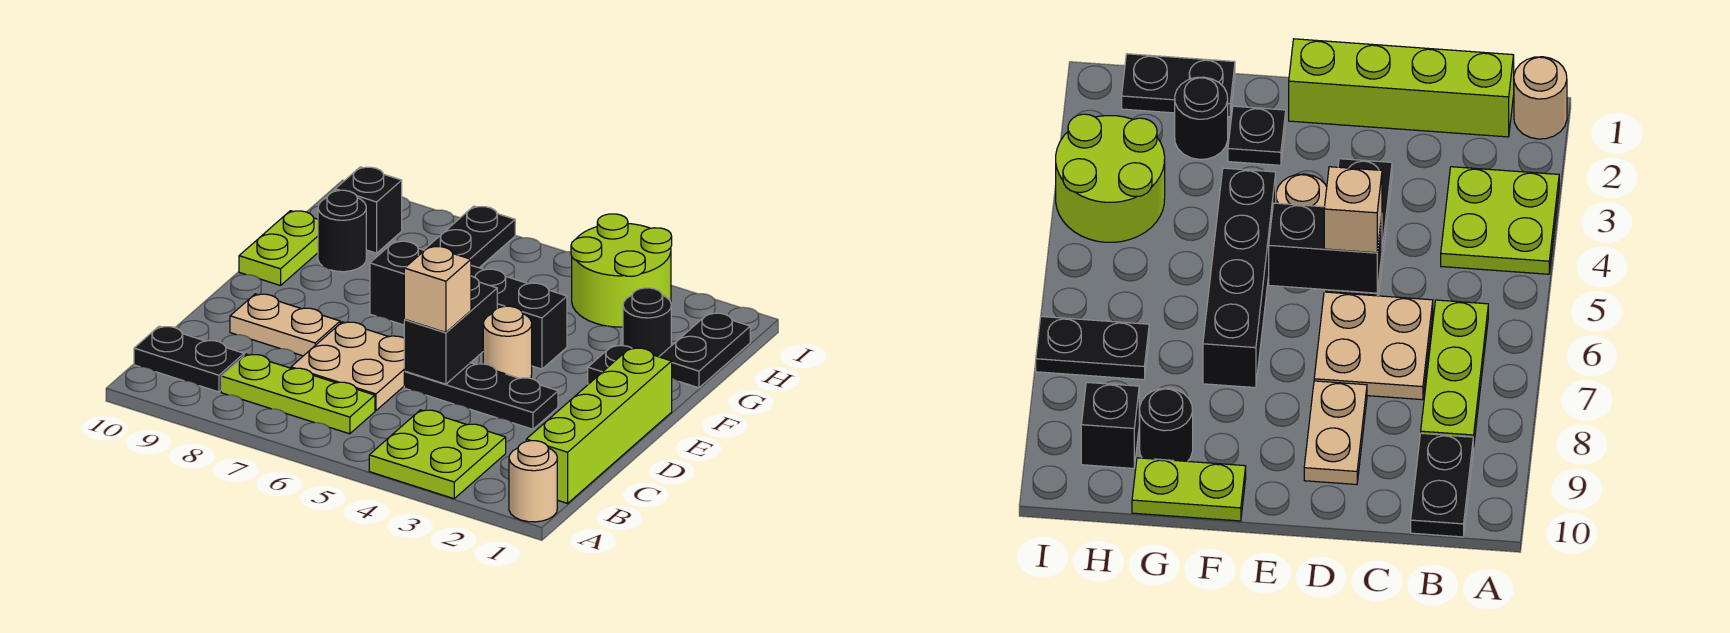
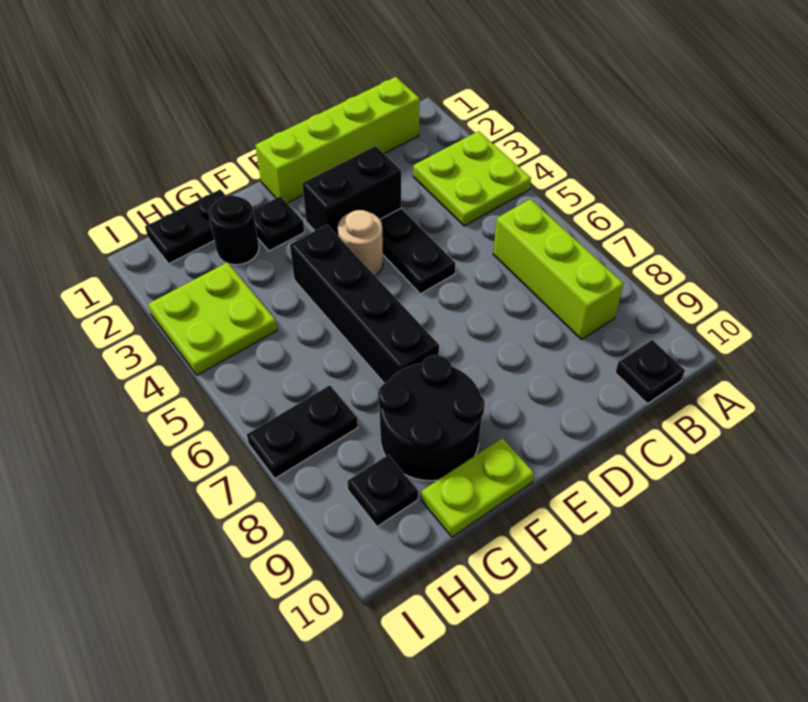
tan 1x1 round brick [509,441,557,522] -> none
lime 1x3 plate [221,354,375,434] -> lime 1x3 brick [493,199,624,339]
black 1x2 plate [134,326,244,392] -> black 1x1 plate [615,340,685,404]
tan 2x2 plate [291,322,405,411] -> none
black 1x2 brick [404,276,497,384] -> black 1x2 brick moved to [302,146,401,236]
tan 1x1 brick [404,246,471,332] -> none
tan 1x2 plate [230,294,340,356] -> none
black 1x1 round brick [318,190,366,272] -> black 2x2 round brick [378,355,485,481]
lime 2x2 round brick [571,214,672,327] -> lime 2x2 plate [148,262,277,375]
black 1x1 brick [335,167,402,253] -> black 1x1 plate [347,455,418,527]

